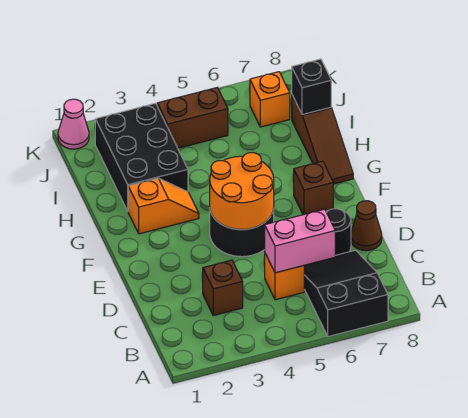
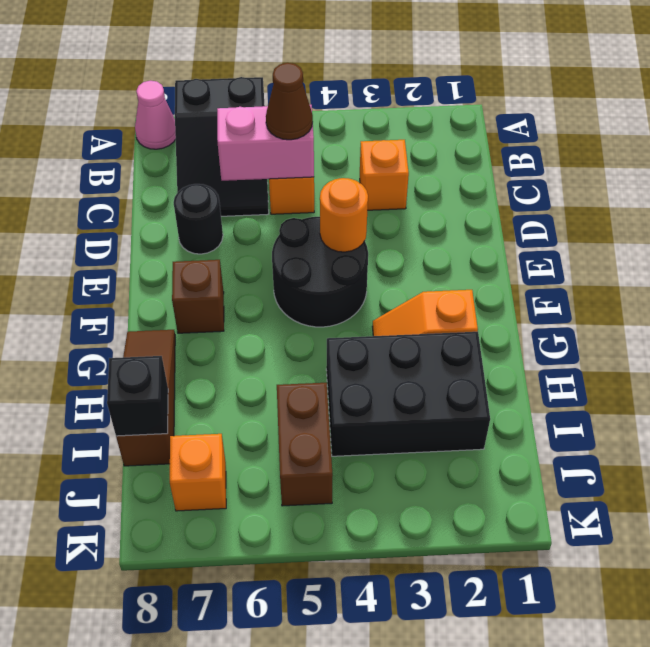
brown 1x1 brick [203,260,243,316] -> orange 1x1 brick [360,140,409,210]
brown 1x1 cone [351,201,382,251] -> brown 1x1 cone moved to [266,63,313,140]
orange 2x2 round brick [210,153,274,230] -> orange 1x1 round brick [320,178,368,252]
black 2x3 brick [95,103,188,211] -> black 2x3 brick turned to [326,332,490,456]
brown 1x2 brick [157,88,228,148] -> brown 1x2 brick turned to [277,383,333,506]
pink 1x1 cone [58,99,89,149] -> pink 1x1 cone moved to [135,81,176,149]

